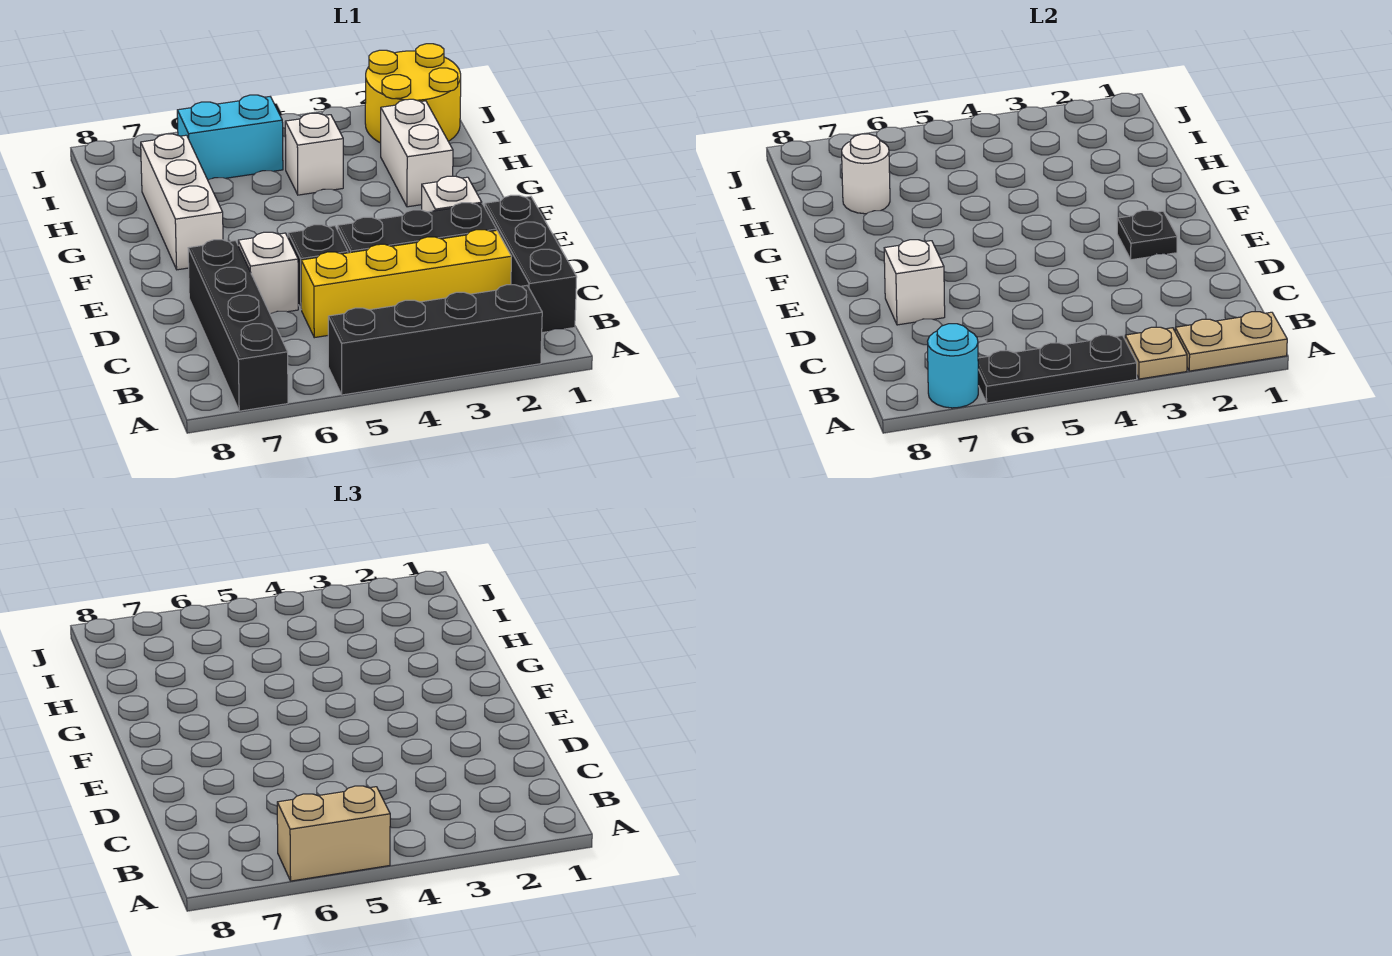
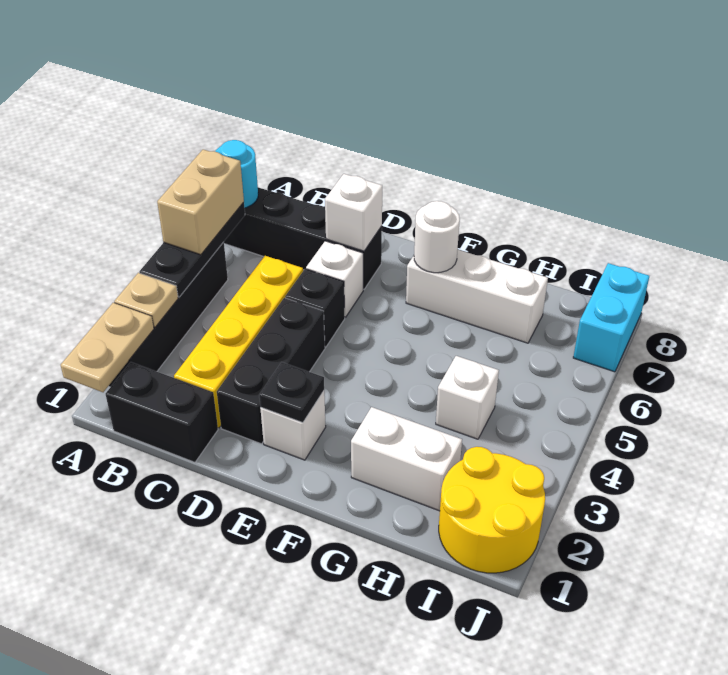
black 1x3 brick [485,195,577,333] -> black 1x2 brick [106,362,218,462]
white 1x1 round brick [842,134,890,214] -> white 1x1 round brick moved to [414,201,460,273]
cyan 1x2 brick [177,95,283,180] -> cyan 1x2 brick moved to [573,263,649,372]

